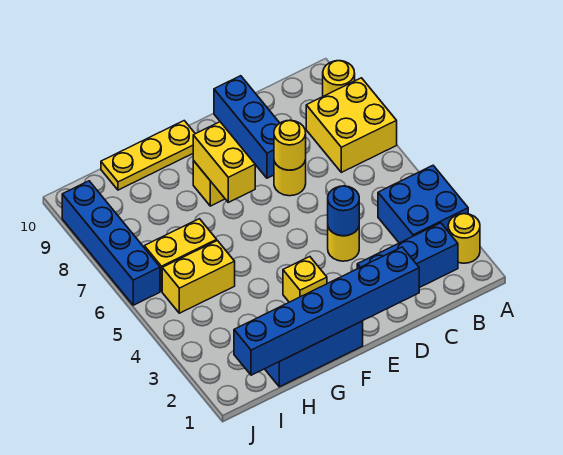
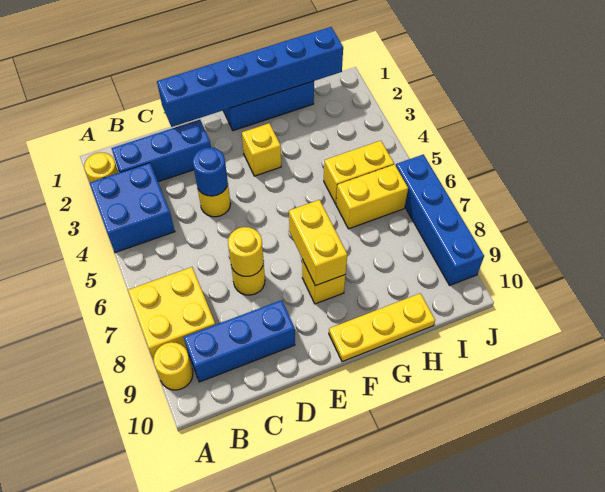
blue 1x3 brick [214,76,279,178] -> blue 1x3 brick turned to [184,300,295,382]

